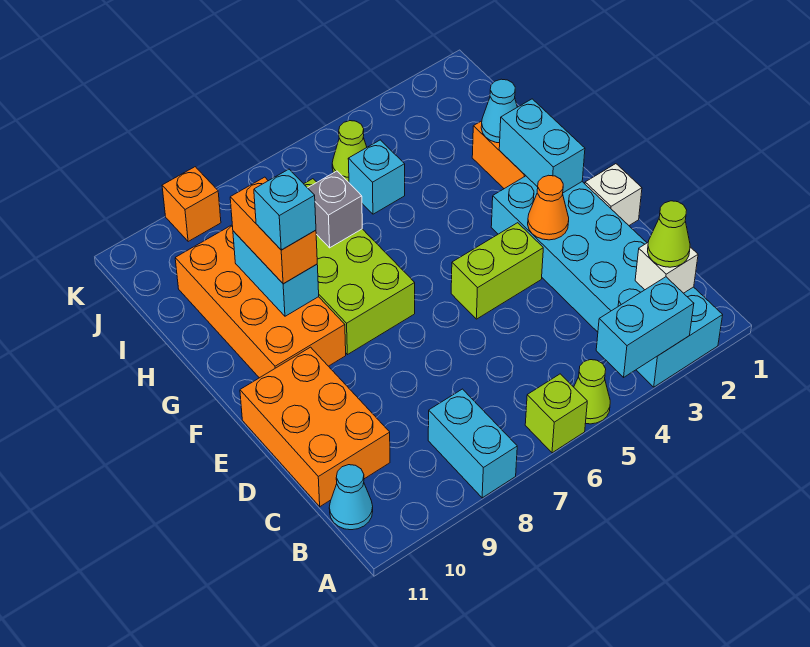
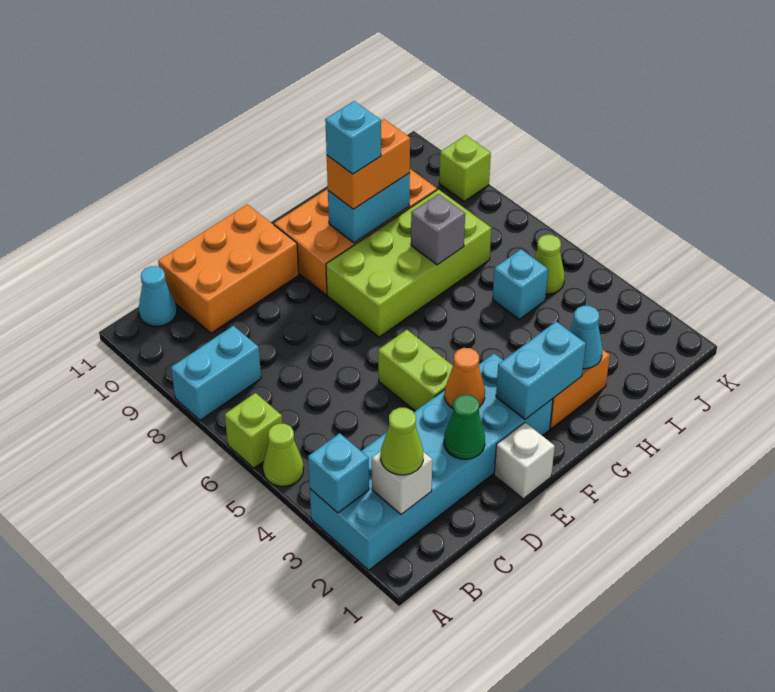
cyan 1x2 brick [596,277,694,377] -> cyan 1x1 brick [308,433,369,513]
none -> green 1x1 cone [444,395,485,459]
orange 1x1 brick [162,167,221,242] -> lime 1x1 brick [439,135,491,201]

